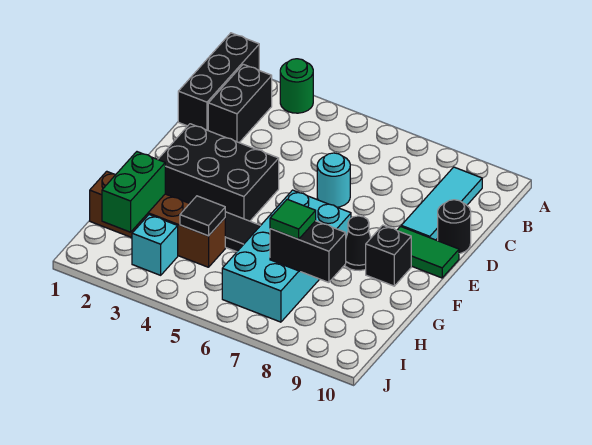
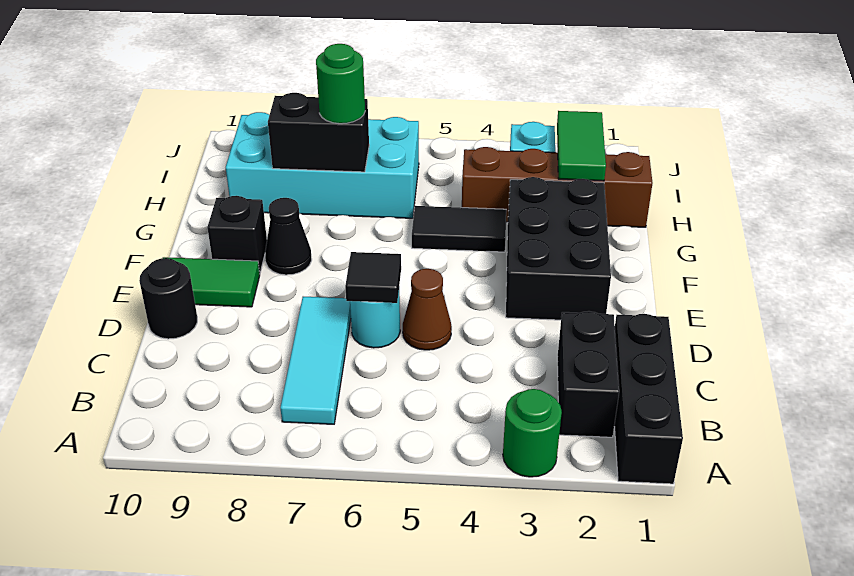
cyan 1x3 tile [401,167,482,240] -> cyan 1x3 tile moved to [280,297,351,424]
none -> brown 1x1 cone [403,269,452,350]
black 2x3 brick [158,124,279,221] -> black 2x3 brick turned to [506,177,611,320]
cyan 2x4 brick [222,190,351,322] -> cyan 2x4 brick turned to [226,112,419,218]
green 1x2 brick [102,152,165,232] -> green 1x2 tile [557,111,606,181]
black 1x1 tile [180,196,225,236] -> black 1x1 tile moved to [345,252,401,303]
green 1x1 tile [270,199,316,239] -> green 1x1 round brick [316,44,365,124]

